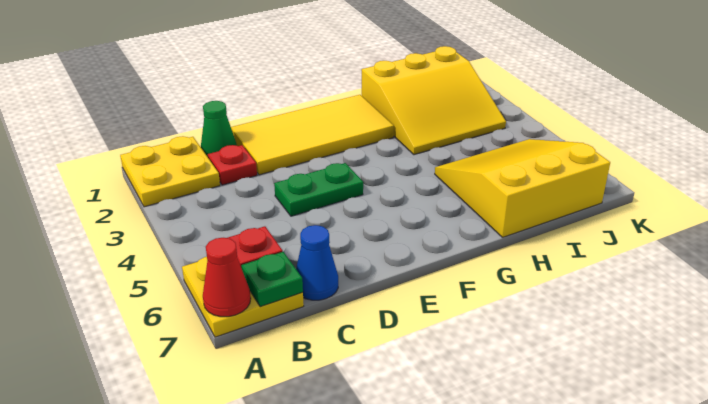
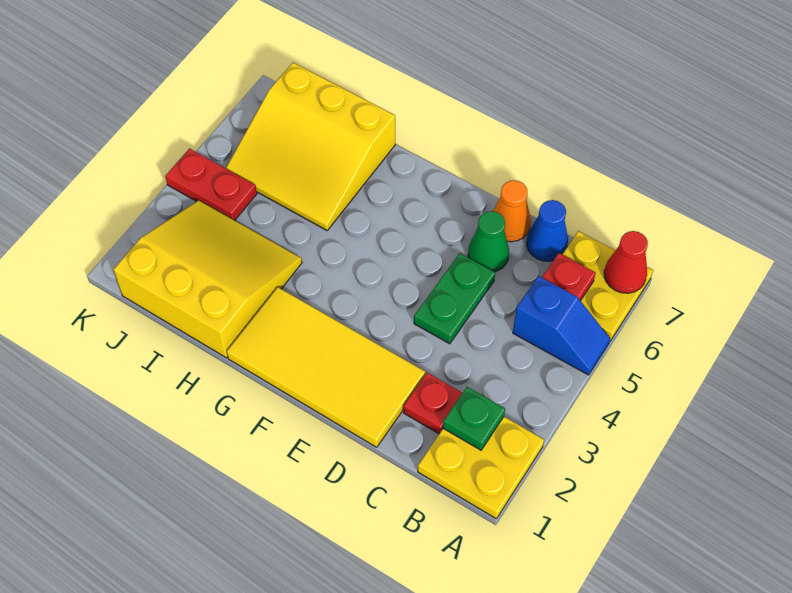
none -> blue 1x2 slope [513,276,610,375]
green 1x1 plate [241,252,303,307] -> green 1x1 plate moved to [443,387,505,450]
green 1x1 cone [201,101,237,157] -> green 1x1 cone moved to [468,211,509,272]
green 1x2 plate [274,163,363,216] -> green 1x2 plate turned to [414,253,495,344]
none -> orange 1x1 cone [493,180,531,242]
none -> red 1x2 plate [165,149,257,220]

